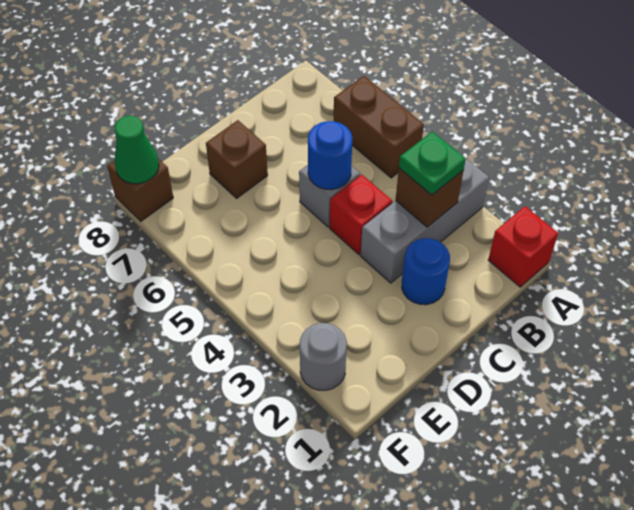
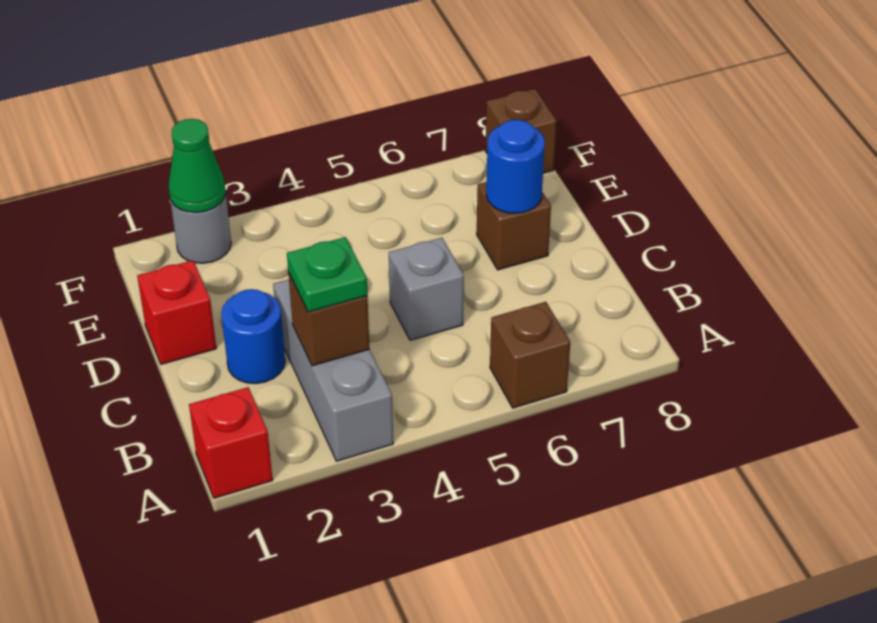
brown 1x2 brick [334,76,424,178] -> brown 1x1 brick [490,302,570,408]
red 1x1 brick [330,175,392,255] -> red 1x1 brick moved to [137,260,216,364]
blue 1x1 round brick [308,121,352,189] -> blue 1x1 round brick moved to [486,120,545,213]
green 1x1 cone [114,116,159,184] -> green 1x1 cone moved to [168,119,226,213]

